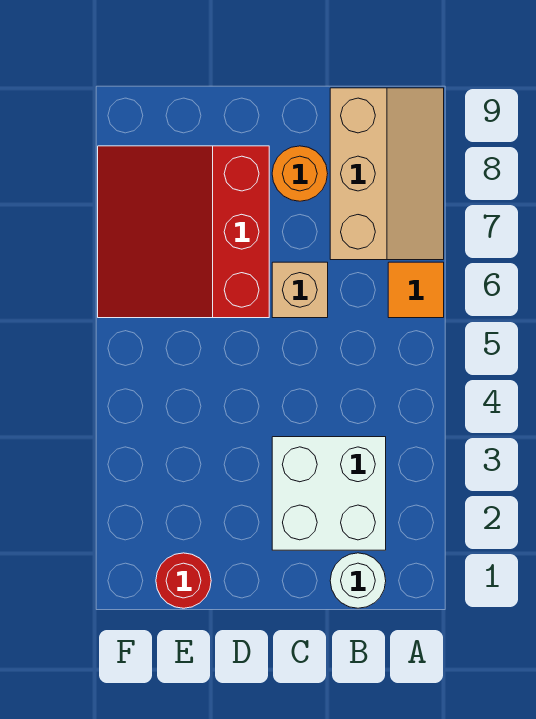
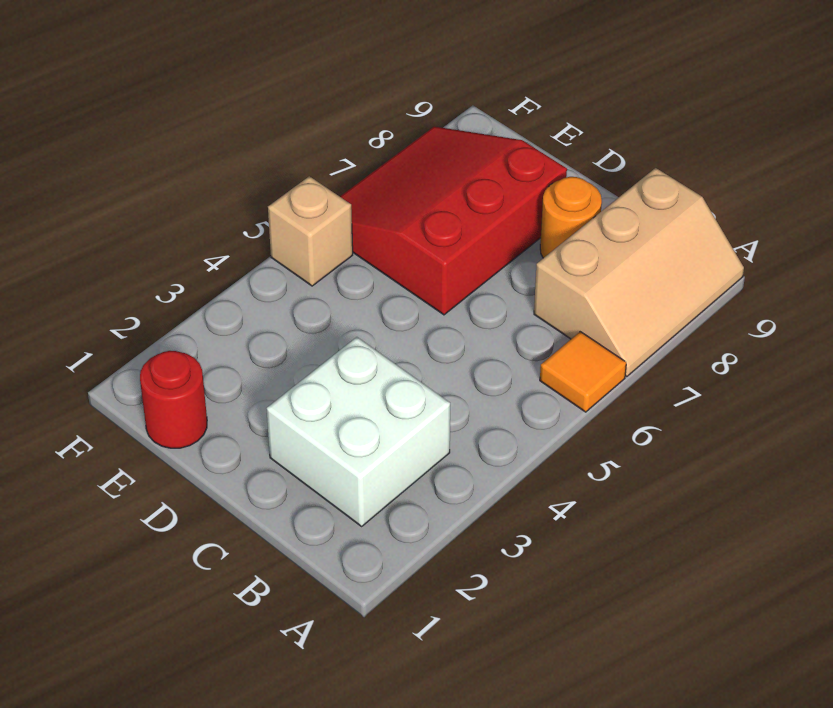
white 1x1 round brick [330,553,386,608] -> none
tan 1x1 brick [272,262,328,318] -> tan 1x1 brick moved to [268,176,353,286]

